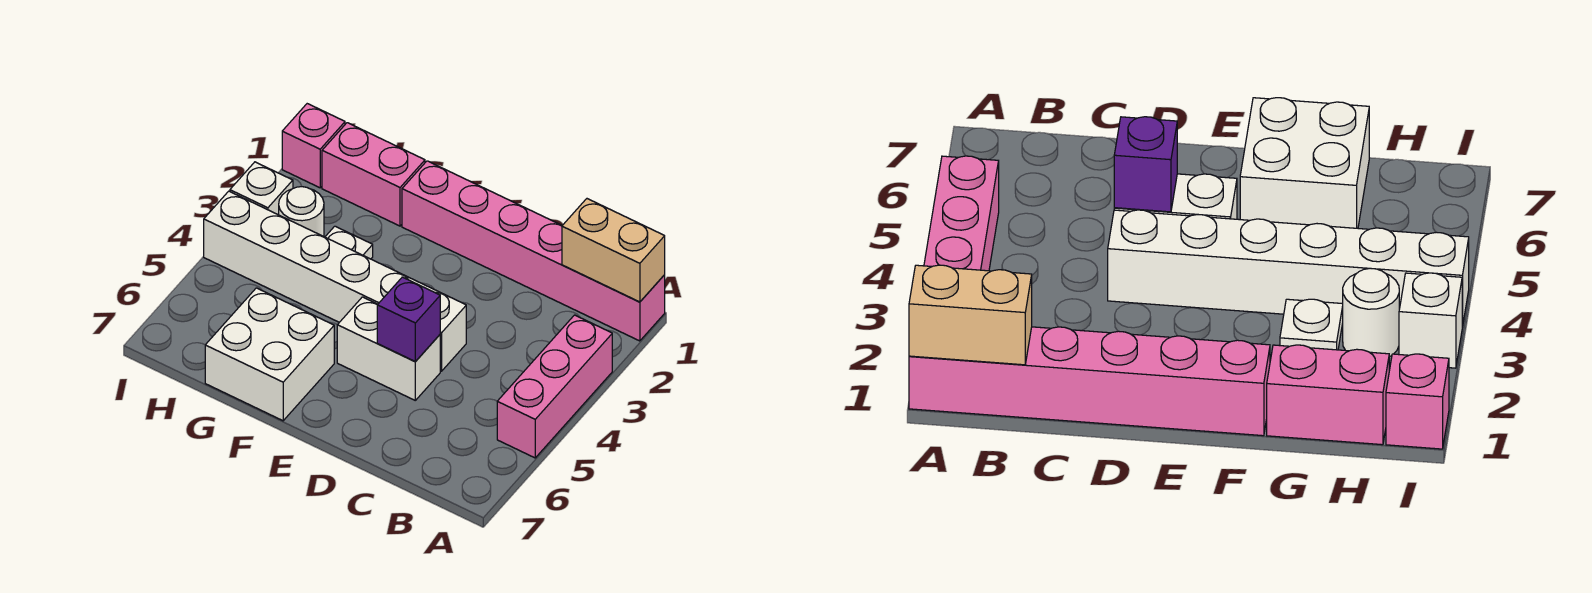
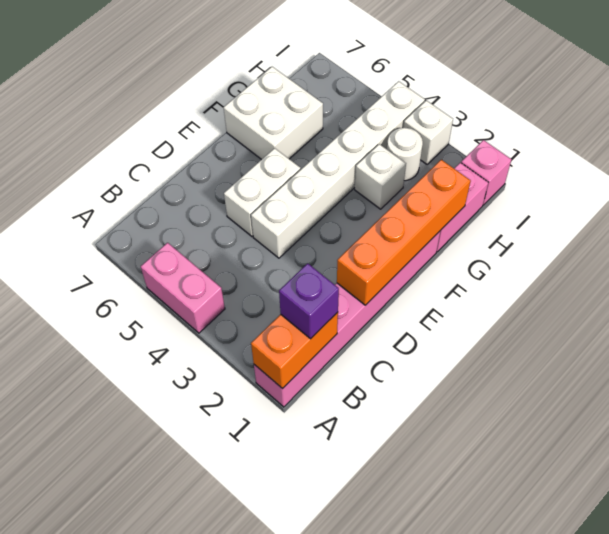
tan 1x2 brick [562,199,665,302] -> orange 1x2 brick [251,312,338,389]
pink 1x3 brick [497,315,612,458] -> pink 1x2 brick [141,243,225,333]
none -> orange 1x4 brick [337,160,471,305]
purple 1x1 brick [377,277,440,362] -> purple 1x1 brick moved to [279,263,339,339]
white 1x1 plate [325,226,373,259] -> white 1x1 brick [355,144,406,209]

